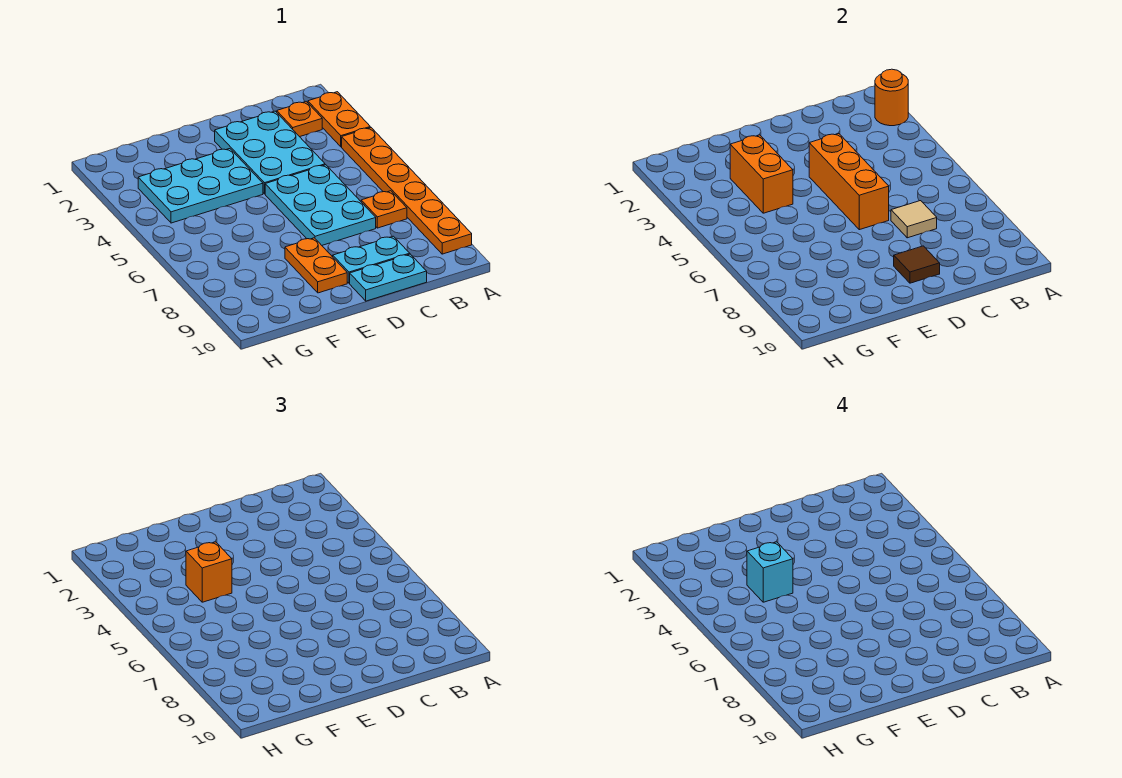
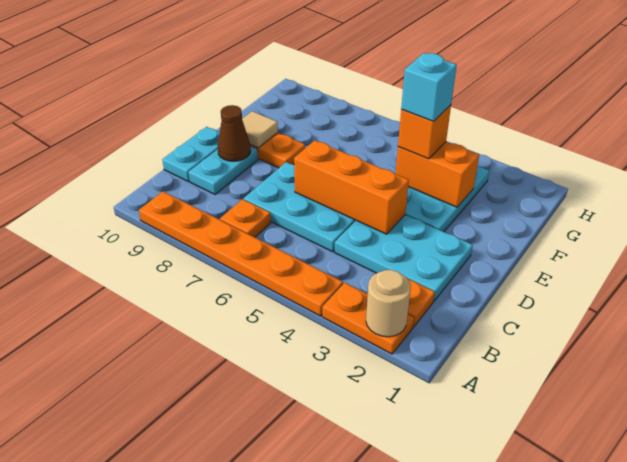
orange 1x1 round brick [875,69,908,126] -> tan 1x1 round brick [366,270,411,337]
tan 1x1 tile [891,201,937,238] -> tan 1x1 tile moved to [242,111,278,148]
brown 1x1 tile [894,246,940,283] -> brown 1x1 cone [218,105,251,161]

